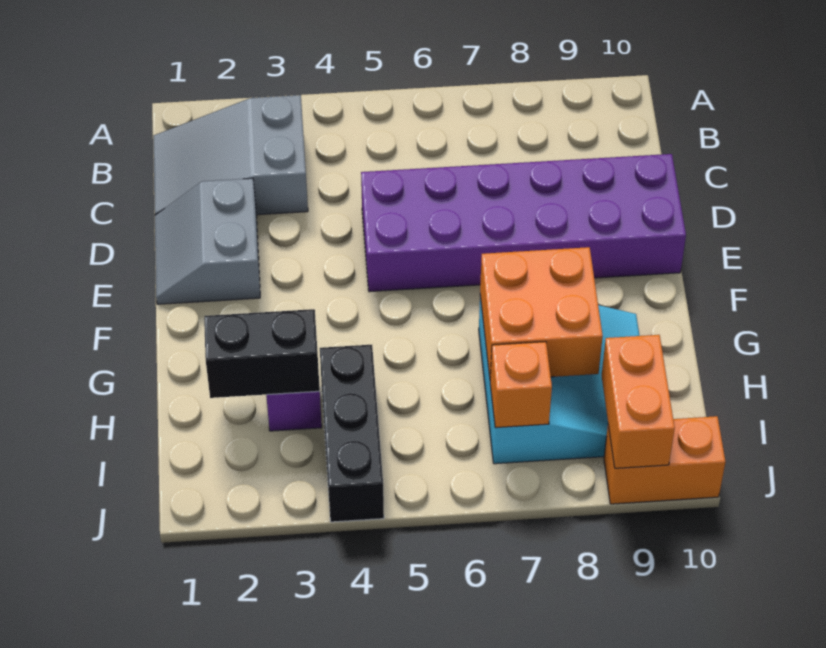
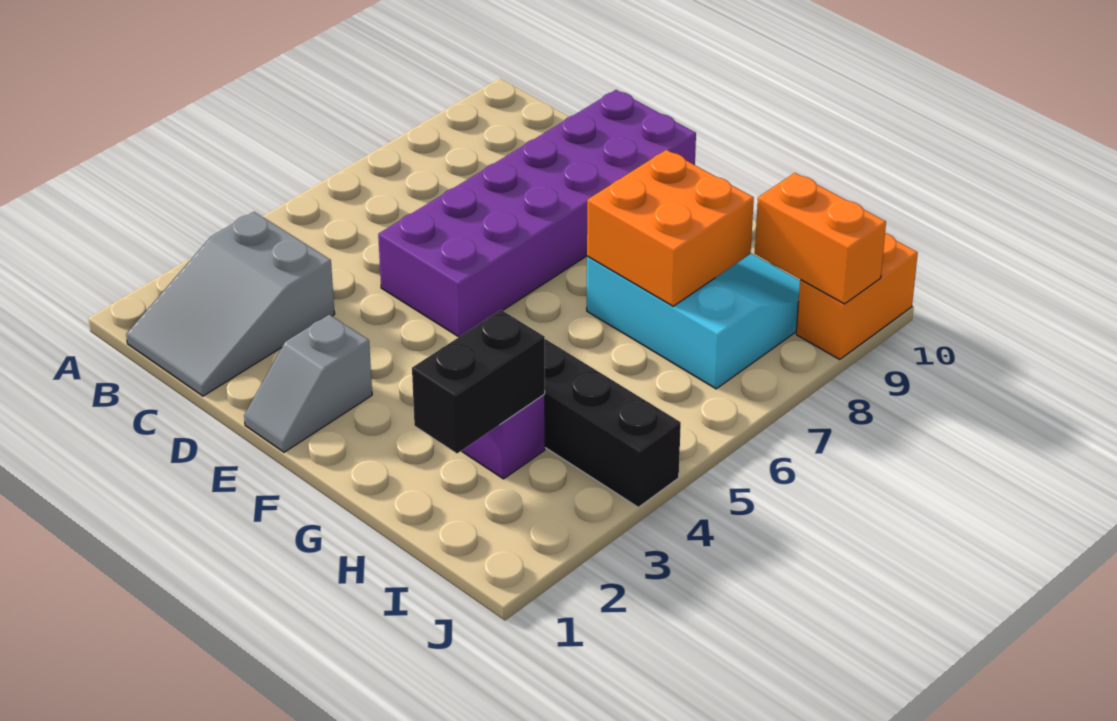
grey 2x2 slope [155,178,260,304] -> grey 1x2 slope [244,315,372,452]
orange 1x1 brick [490,342,552,428] -> none

